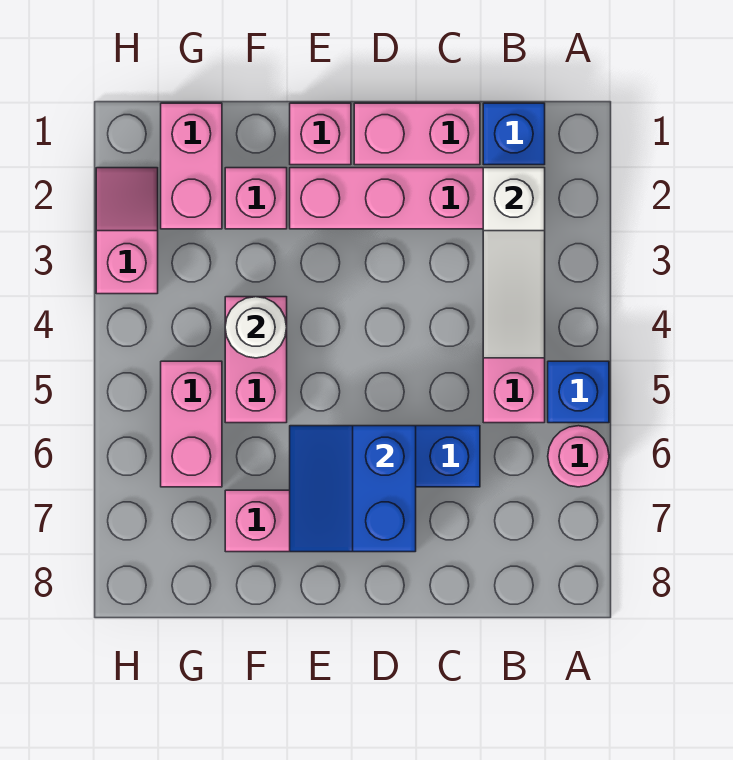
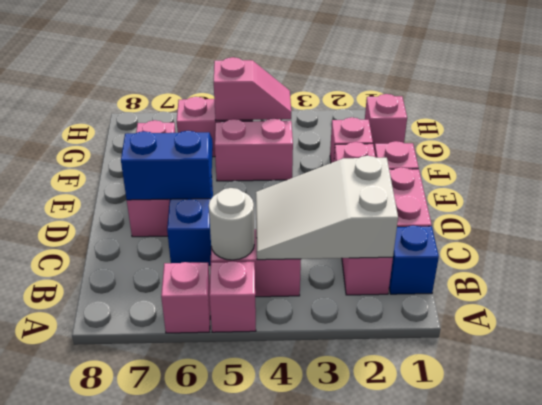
blue 1x1 brick [548,361,609,423] -> pink 1x1 brick [209,261,256,332]
pink 1x1 round brick [548,426,609,487] -> pink 1x1 brick [161,262,210,333]
white 1x3 slope [483,168,545,358] -> white 2x3 slope [256,156,398,260]
white 1x1 round brick [225,297,287,358] -> white 1x1 round brick moved to [209,188,254,260]
pink 1x2 brick [161,103,222,229] -> pink 1x1 brick [365,94,407,149]
pink 1x2 slope [96,168,158,294] -> pink 1x2 slope moved to [214,57,291,120]

